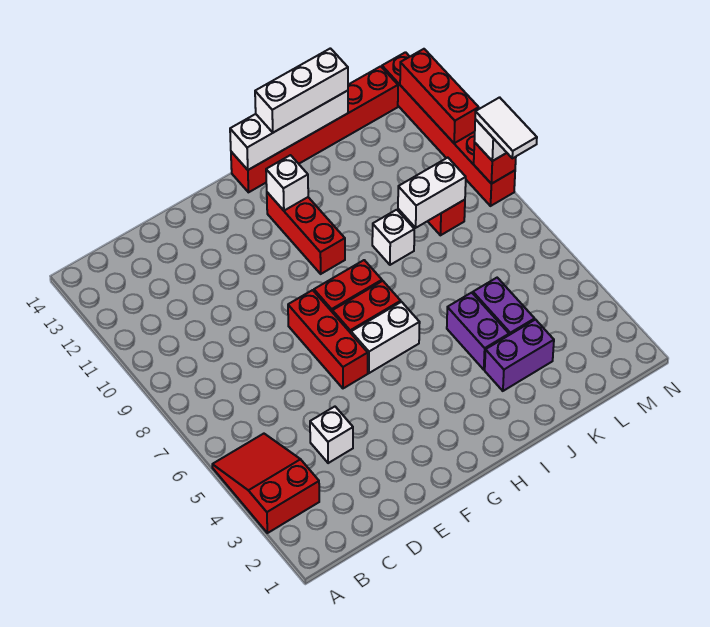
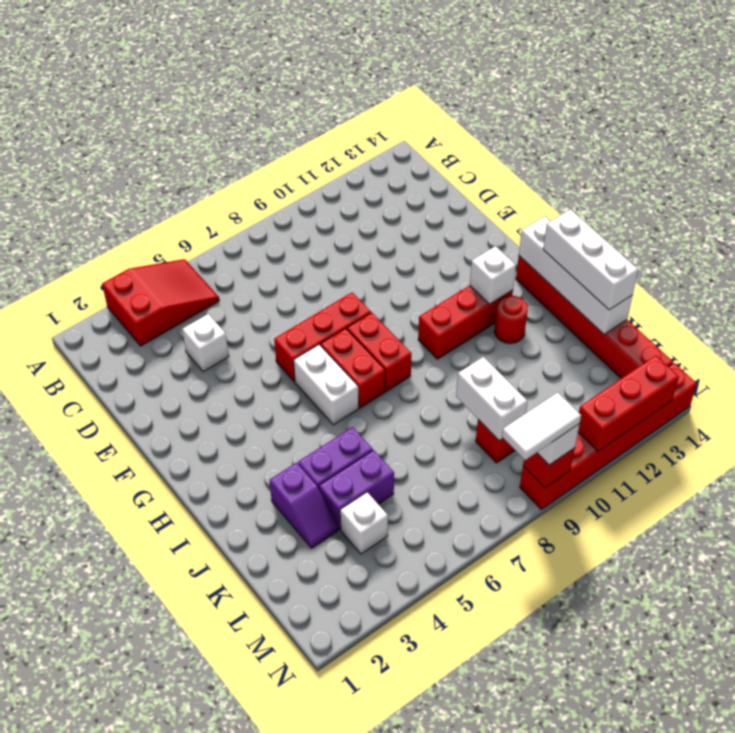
none -> red 1x1 round brick [494,296,528,343]
purple 1x2 brick [485,320,554,391] -> purple 1x2 slope [270,463,338,548]
white 1x1 brick [372,210,414,265] -> white 1x1 brick moved to [340,492,388,554]

